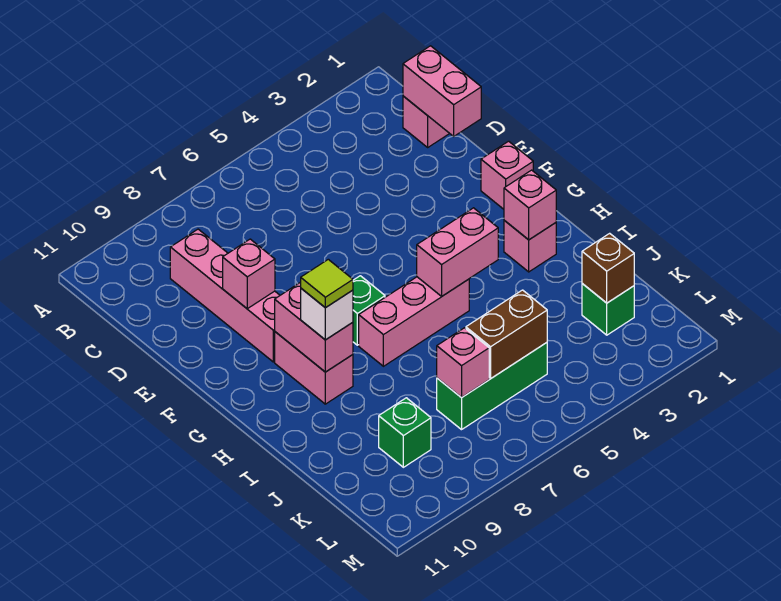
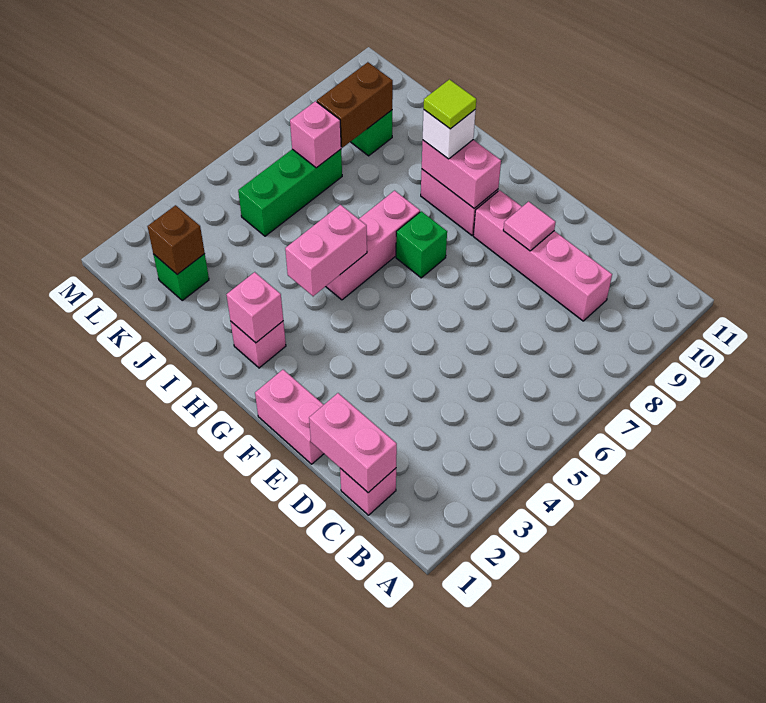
pink 1x1 brick [223,239,275,309] -> pink 1x1 tile [503,202,556,251]
pink 1x1 brick [481,141,533,209] -> pink 1x2 brick [255,370,324,464]
brown 1x2 brick [466,290,547,378] -> brown 1x2 brick moved to [317,62,393,148]

